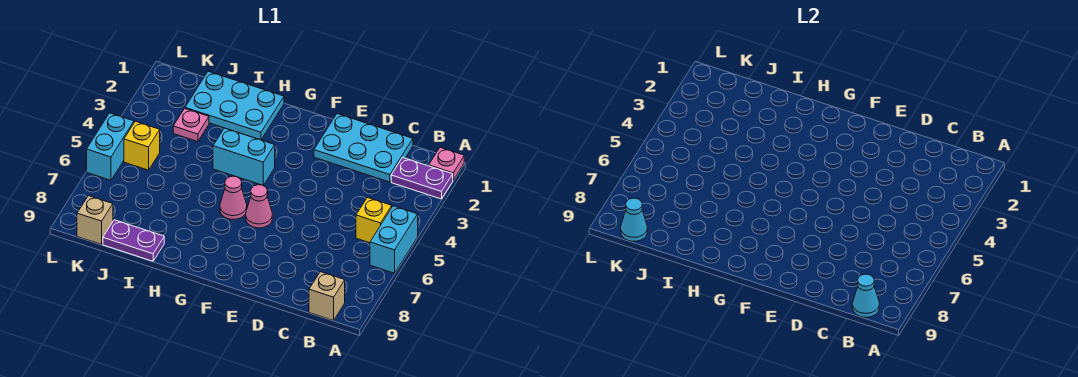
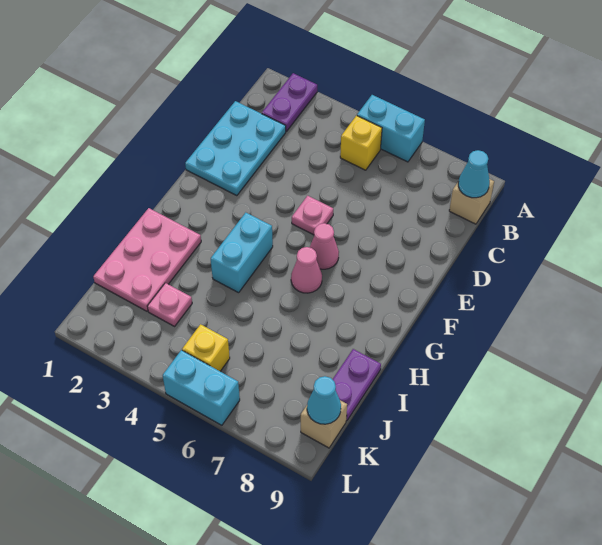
pink 1x1 plate [429,147,464,180] -> pink 1x1 plate moved to [292,196,333,235]
cyan 2x3 plate [185,71,284,140] -> pink 2x3 plate [93,208,201,311]

